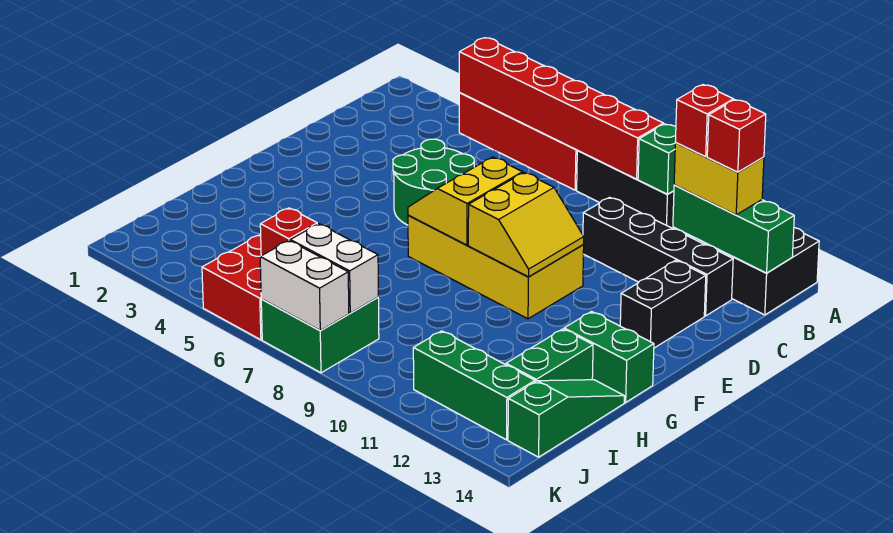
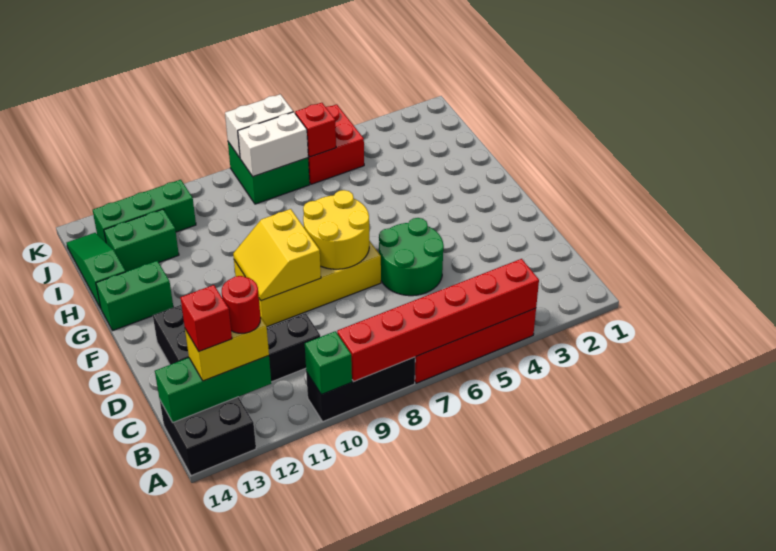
red 1x1 brick [675,85,733,157] -> red 1x1 round brick [222,276,261,333]
yellow 2x2 slope [408,157,523,245] -> yellow 2x2 round brick [303,190,369,269]
green 1x2 brick [506,329,593,382] -> green 1x2 brick turned to [104,209,179,272]
green 1x3 slope [508,380,625,457] -> green 1x3 slope turned to [67,233,126,308]

